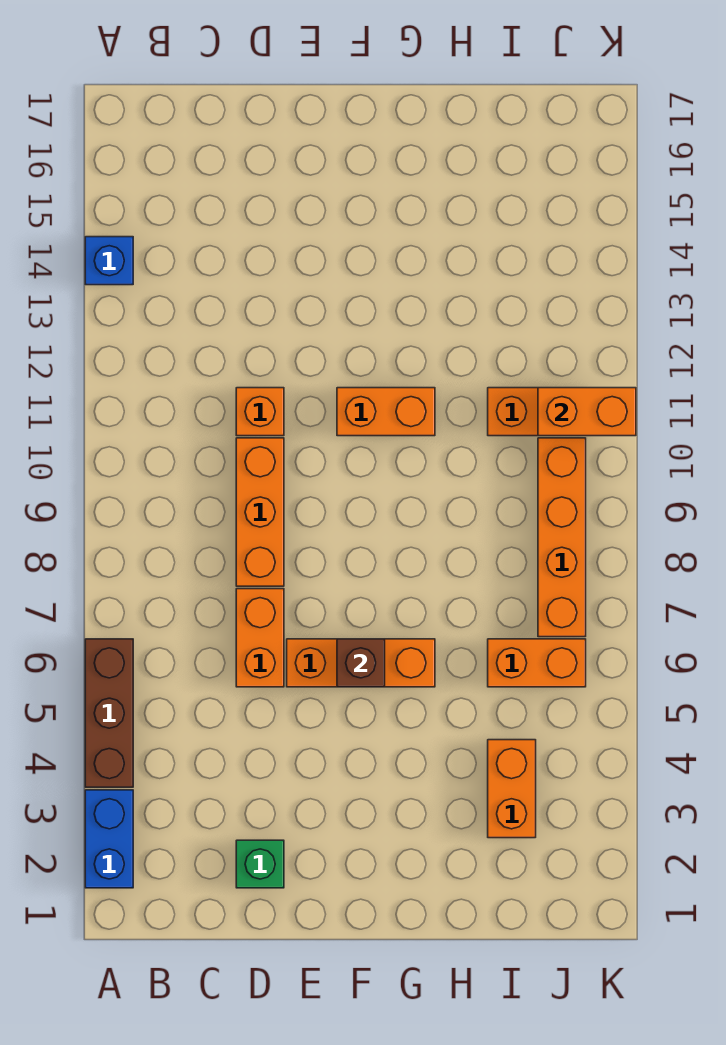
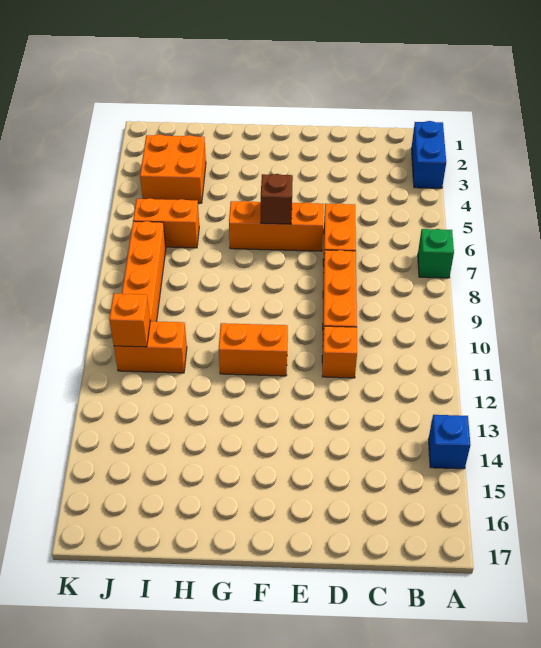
brown 1x3 brick [85,639,133,787] -> none
green 1x1 brick [236,840,284,888] -> green 1x1 brick moved to [418,229,454,278]
orange 1x2 brick [488,740,536,838] -> orange 2x2 brick [140,134,206,203]
orange 1x2 brick [538,388,636,436] -> orange 1x1 brick [109,294,150,347]

